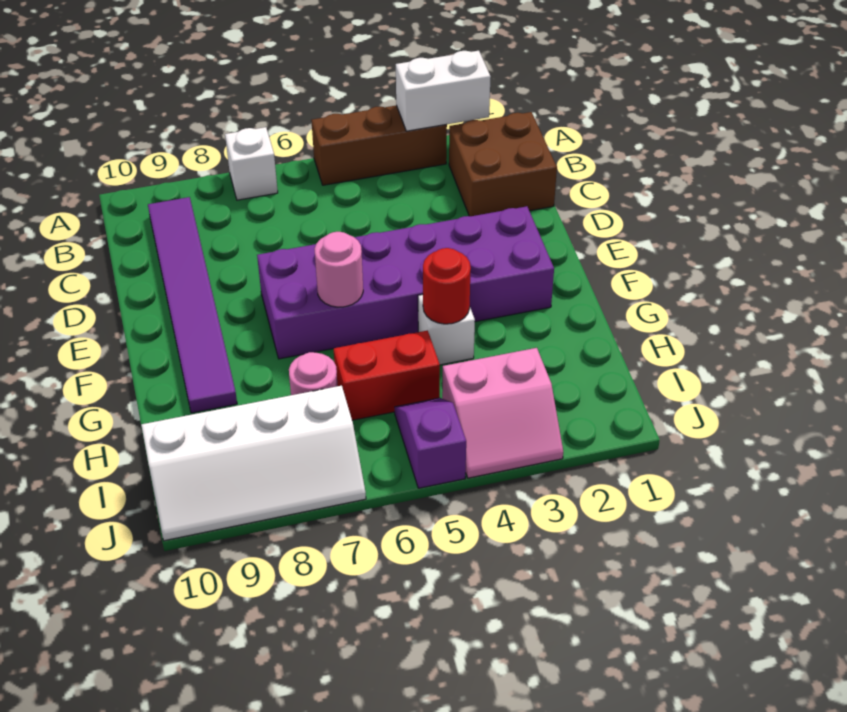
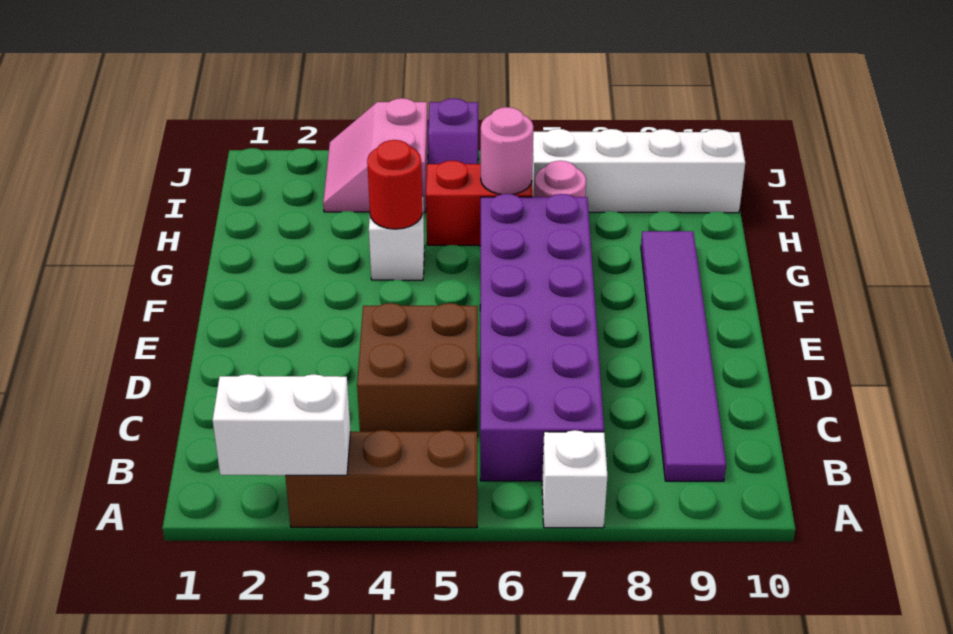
brown 2x2 brick [449,112,557,216] -> brown 2x2 brick moved to [357,303,478,437]
purple 2x6 brick [257,206,554,359] -> purple 2x6 brick turned to [480,194,604,481]
pink 1x1 round brick [314,232,363,307] -> pink 1x1 round brick moved to [481,107,533,194]
pink 2x2 slope [442,348,563,478] -> pink 2x2 slope turned to [323,98,428,212]

